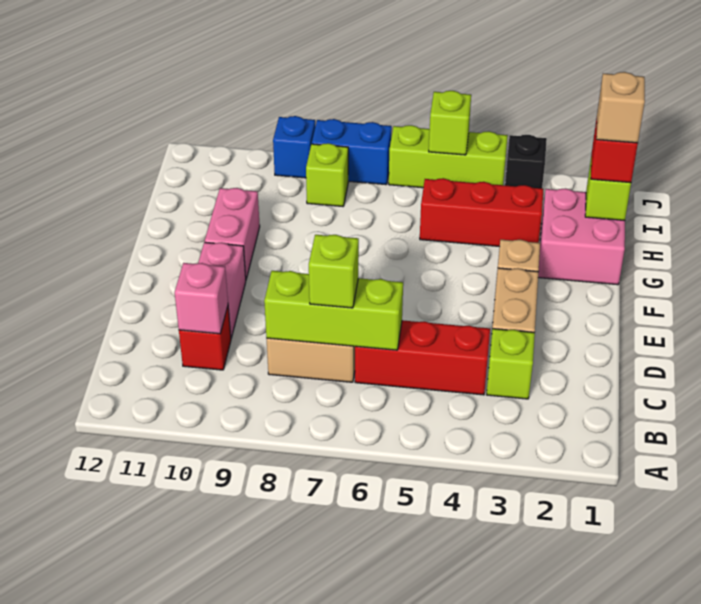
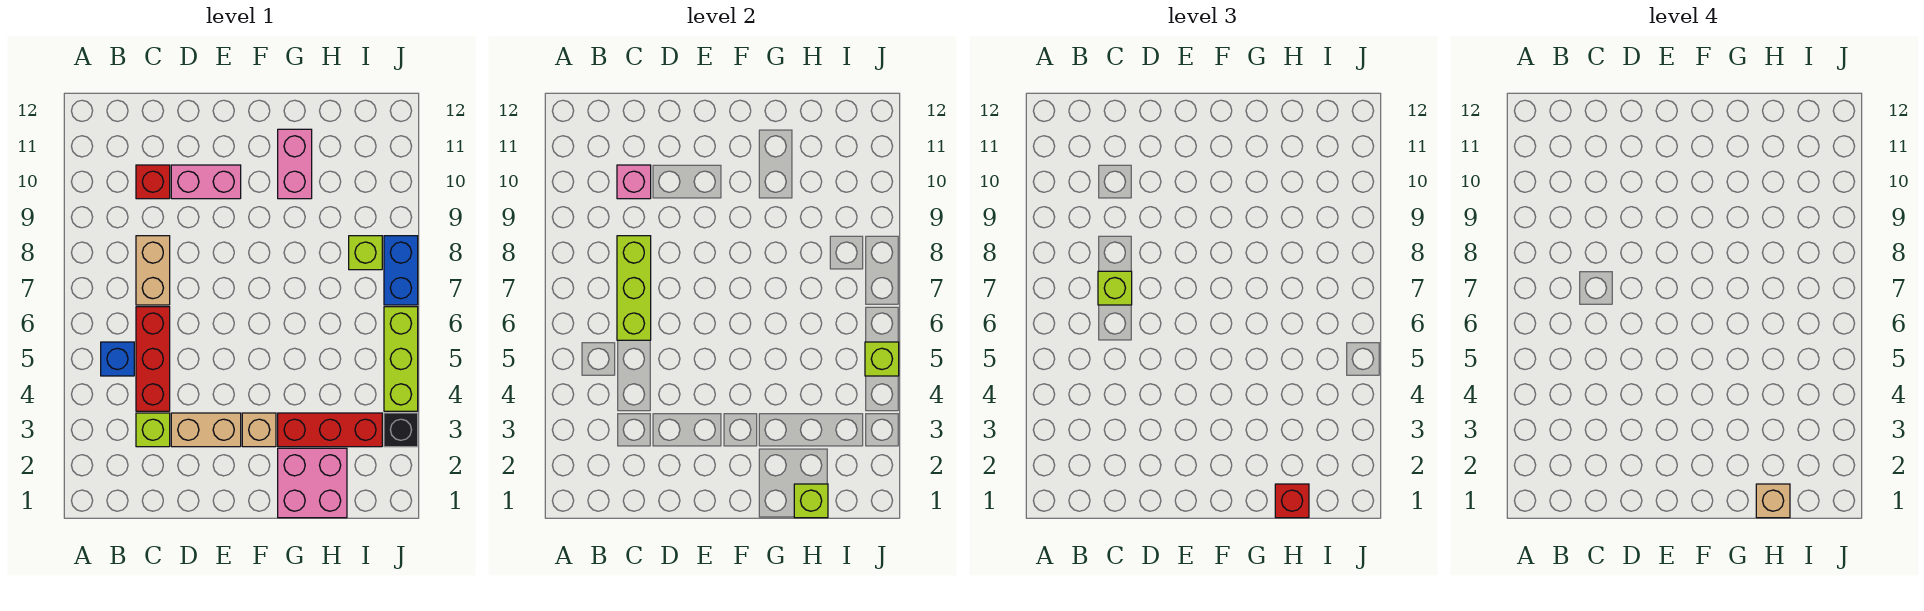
pink 1x2 brick [205,188,260,279] -> pink 1x2 brick turned to [278,129,312,199]
red 1x3 brick [420,178,544,247] -> red 1x3 brick turned to [278,413,382,447]
blue 1x1 brick [273,116,315,178] -> blue 1x1 brick moved to [101,342,134,376]

